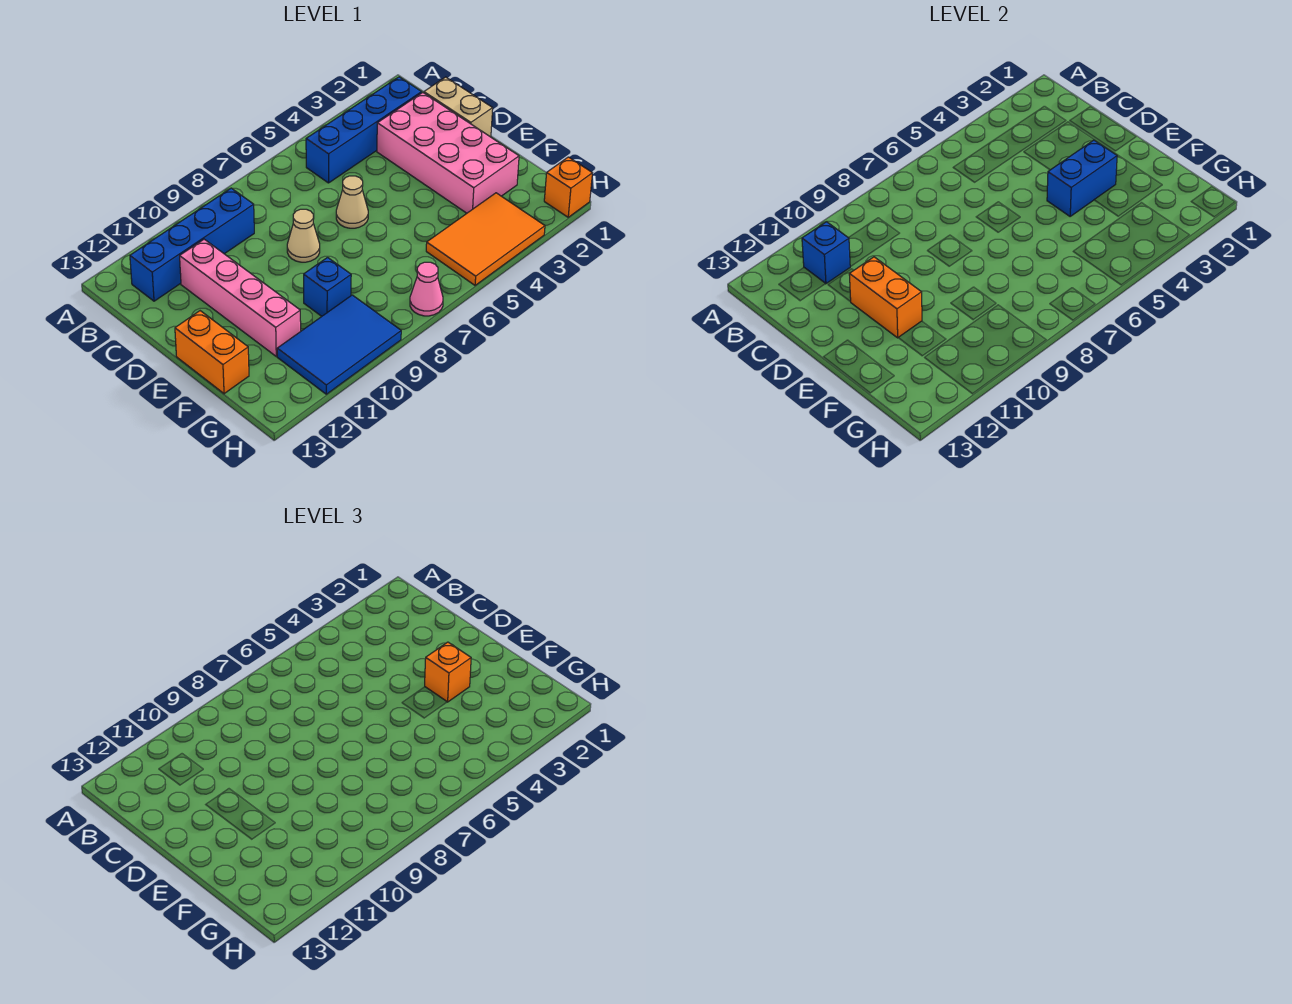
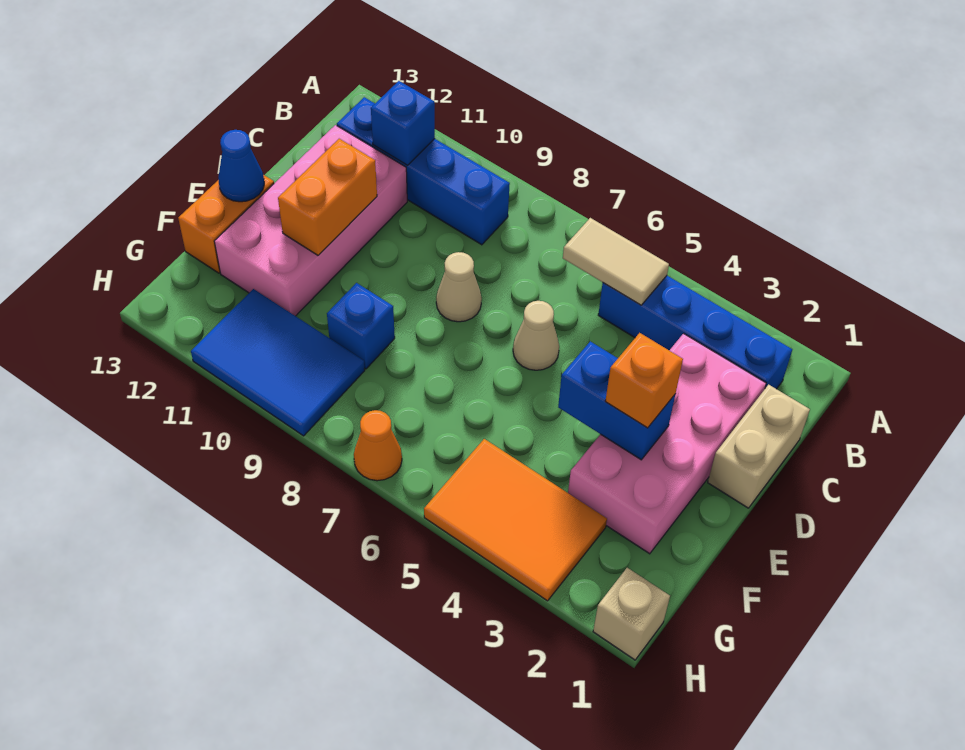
none -> tan 1x2 tile [563,218,669,305]
pink 1x4 brick [180,239,301,356] -> pink 2x4 brick [214,125,407,316]
none -> blue 1x1 cone [218,130,264,202]
orange 1x1 brick [544,157,592,217] -> tan 1x1 brick [593,568,670,660]
pink 1x1 cone [410,262,443,316] -> orange 1x1 cone [354,410,402,481]

